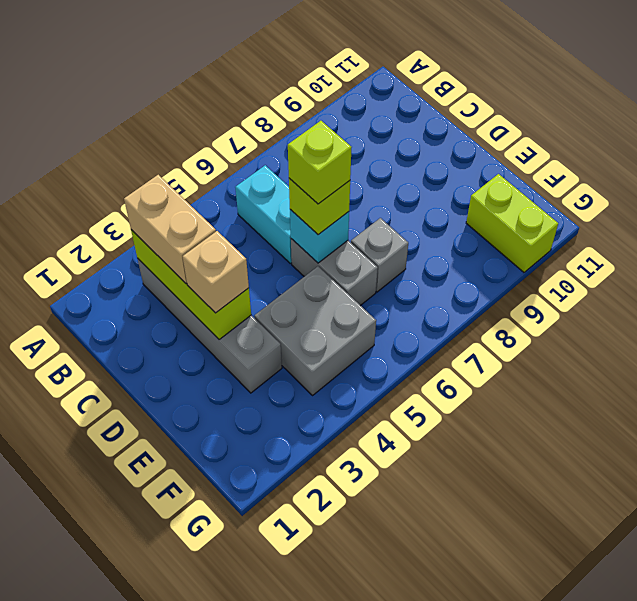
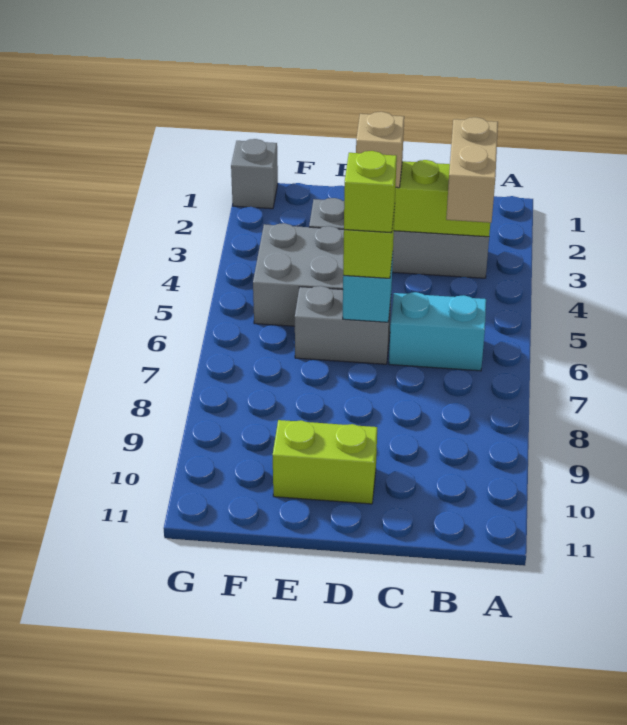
tan 1x2 brick [124,175,216,284] -> tan 1x2 brick turned to [446,117,498,223]
grey 1x1 brick [351,218,408,292] -> grey 1x1 brick moved to [231,139,278,209]
lime 1x2 brick [466,174,558,272] -> lime 1x2 brick moved to [273,420,377,504]

